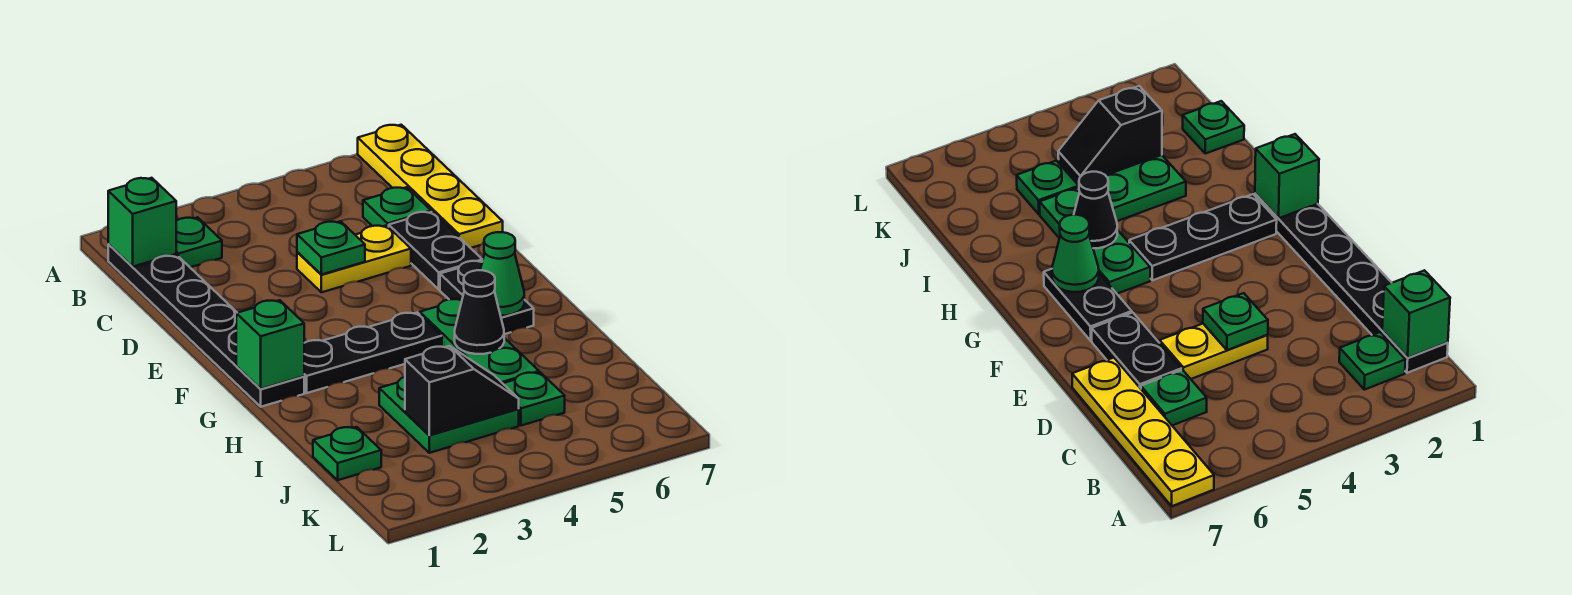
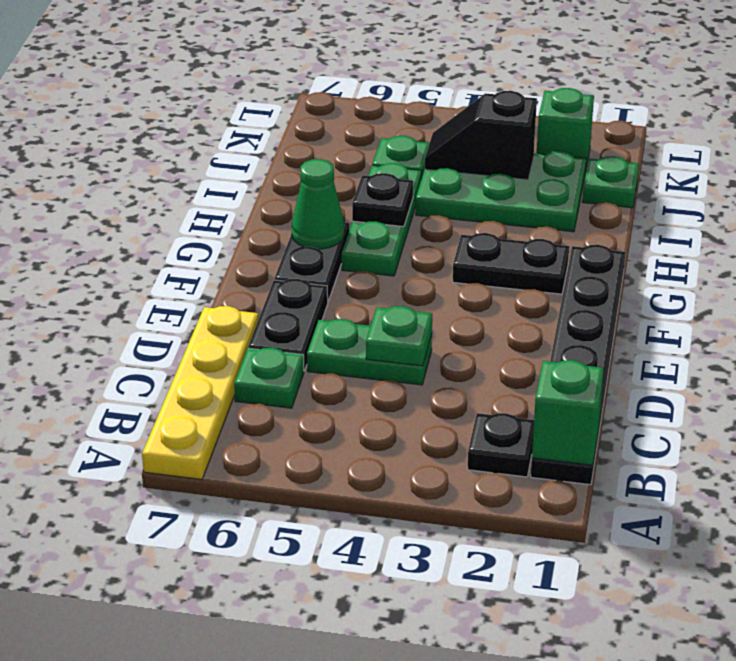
green 1x1 plate [176,217,222,267] -> black 1x1 plate [468,413,534,477]
yellow 1x2 plate [297,225,411,292] -> green 1x2 plate [307,319,432,385]
green 1x1 brick [236,300,304,389] -> green 1x1 brick moved to [537,88,594,172]
black 1x3 plate [304,313,442,393] -> black 1x2 plate [453,233,569,294]
black 1x1 cone [455,270,504,354] -> black 1x1 plate [352,173,413,227]
green 2x2 plate [379,377,519,453] -> green 2x3 plate [416,151,586,232]

